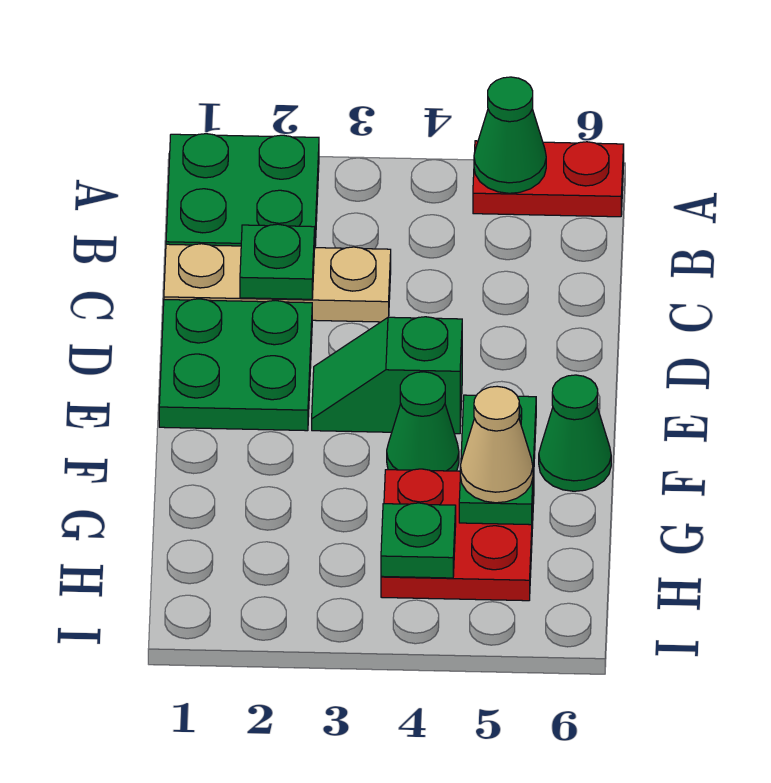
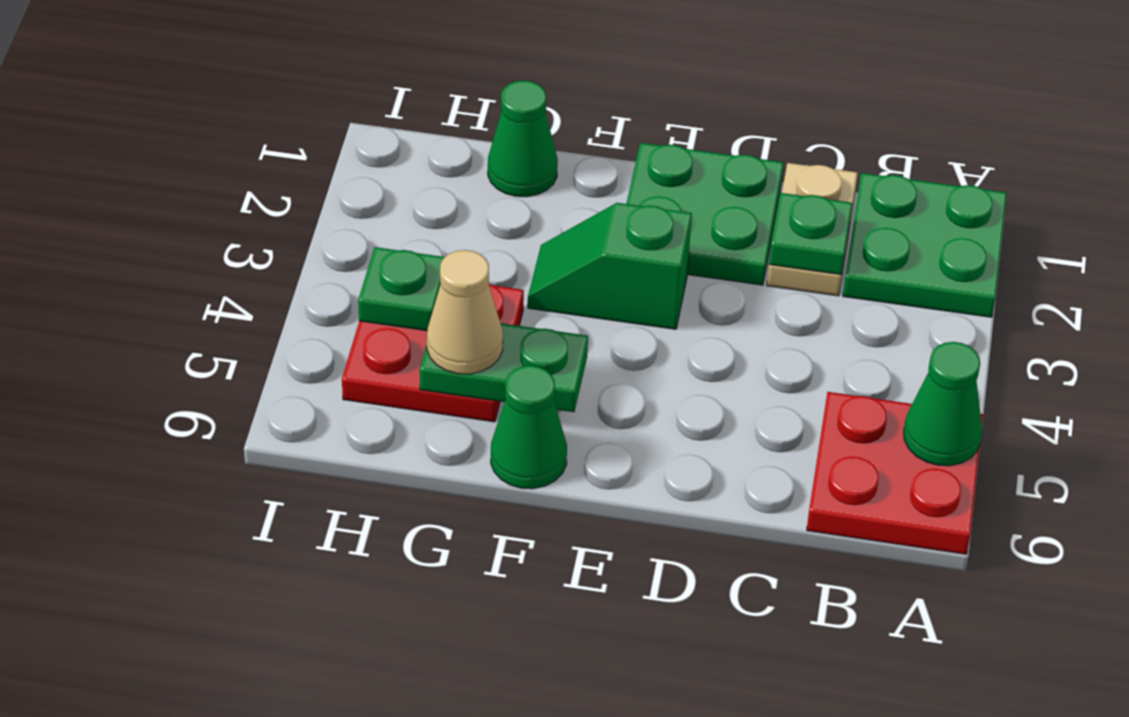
red 1x2 plate [473,141,624,217] -> red 2x2 plate [807,392,983,554]
tan 1x3 plate [164,244,391,322] -> tan 1x2 plate [767,163,858,296]
green 1x2 slope [312,317,462,434] -> green 1x2 slope turned to [528,203,692,329]
green 1x1 cone [387,372,459,471] -> green 1x1 cone moved to [488,81,558,197]

